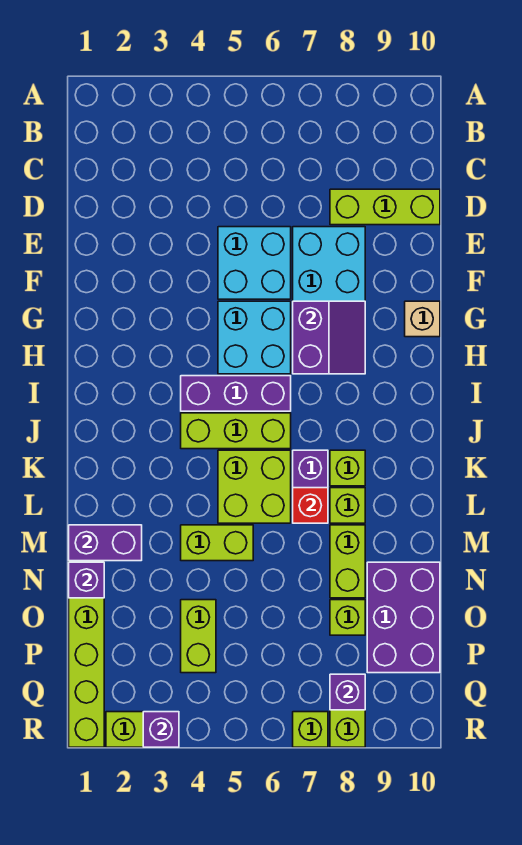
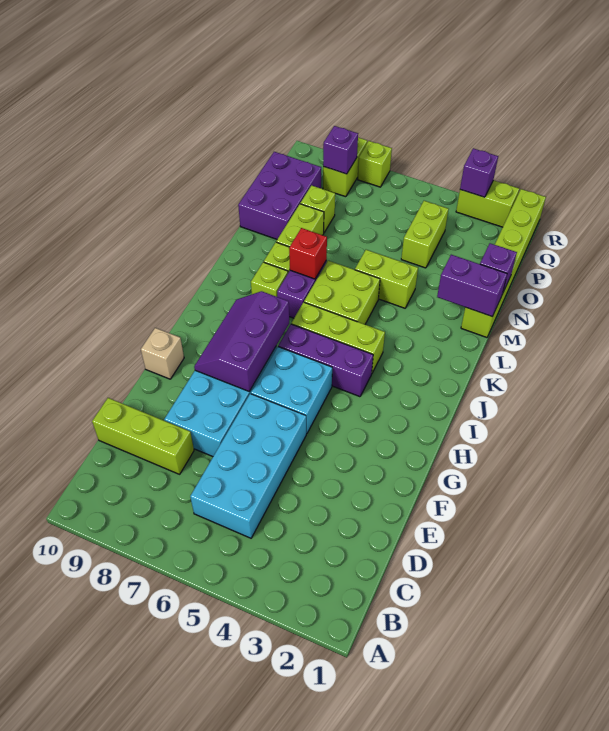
cyan 2x2 brick [218,227,291,299] -> cyan 2x4 brick [190,394,306,538]
purple 2x2 slope [293,301,365,374] -> purple 2x3 slope [194,291,289,391]

